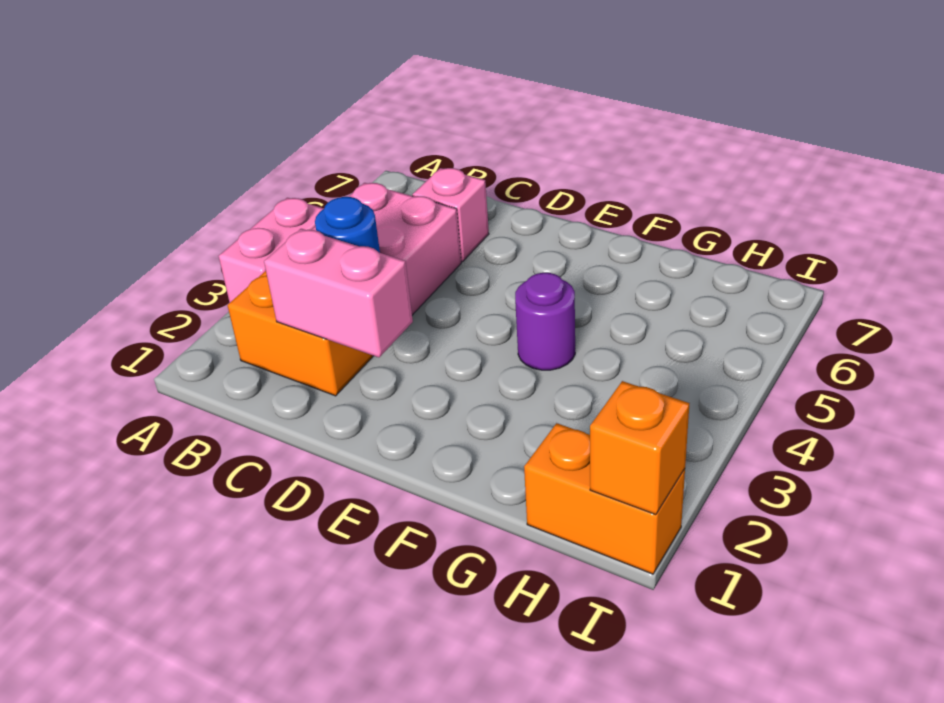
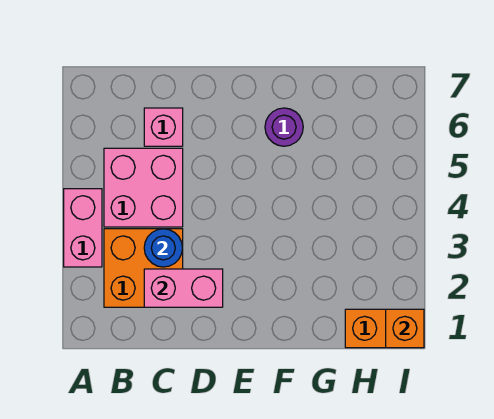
purple 1x1 round brick [515,273,575,370] -> purple 1x1 round brick moved to [265,108,303,146]

